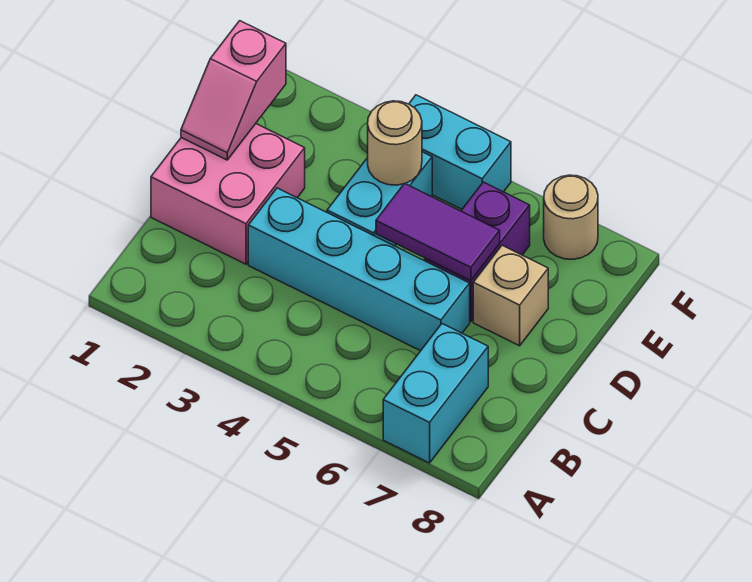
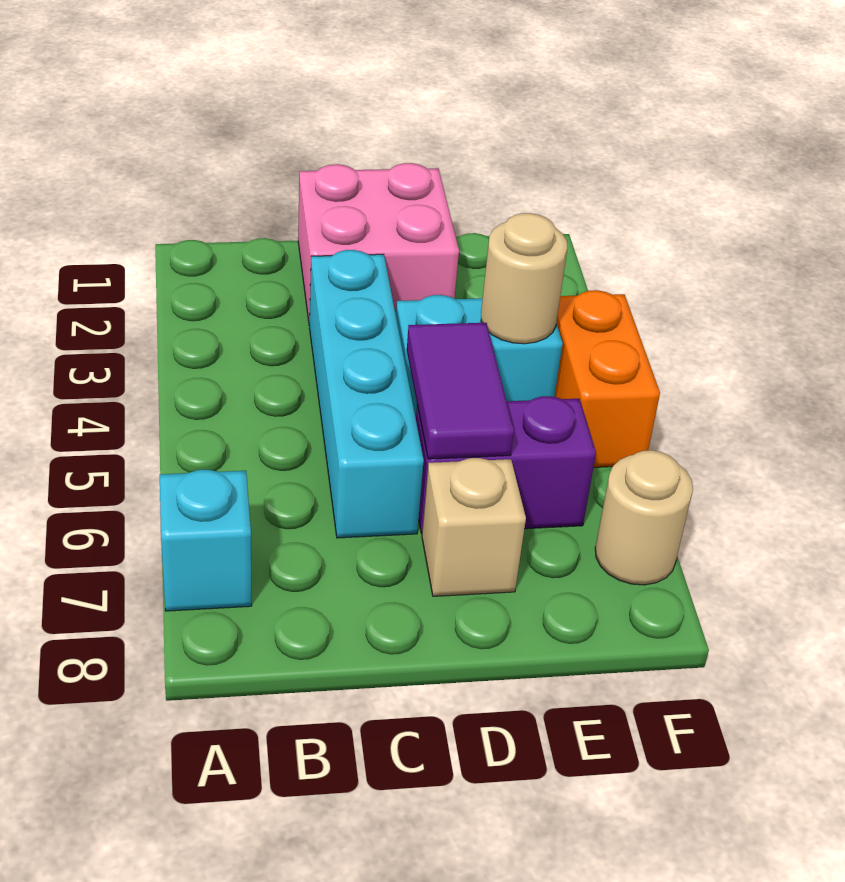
cyan 1x2 brick [383,324,488,463] -> cyan 1x1 brick [160,469,252,611]
pink 1x2 slope [181,21,286,160] -> none
cyan 1x2 brick [409,95,511,209] -> orange 1x2 brick [555,290,660,467]

